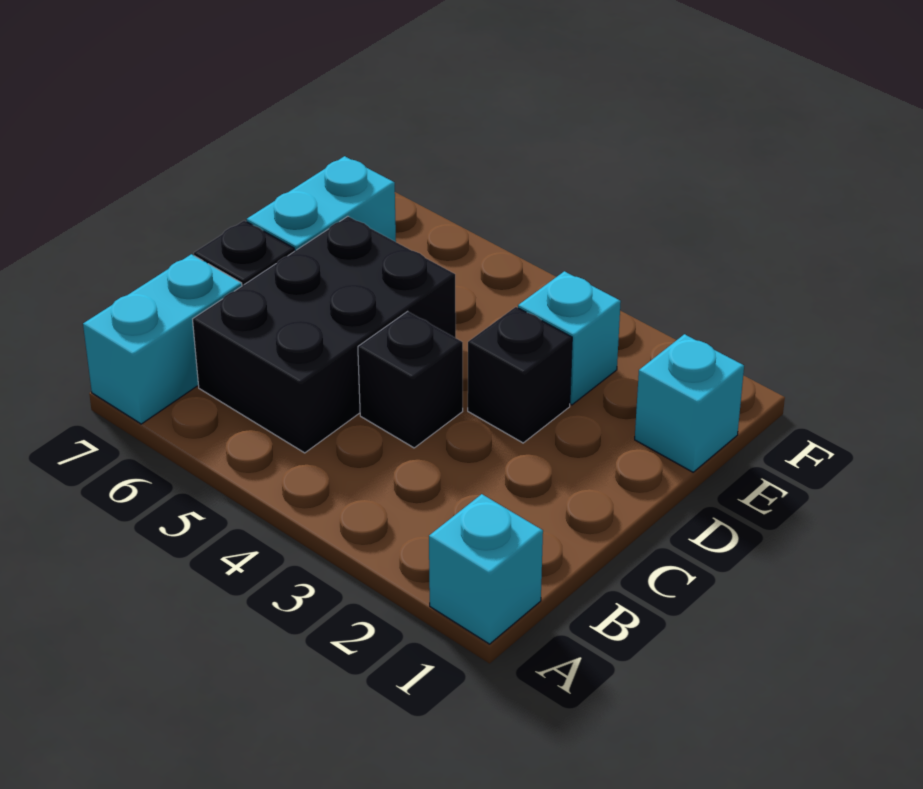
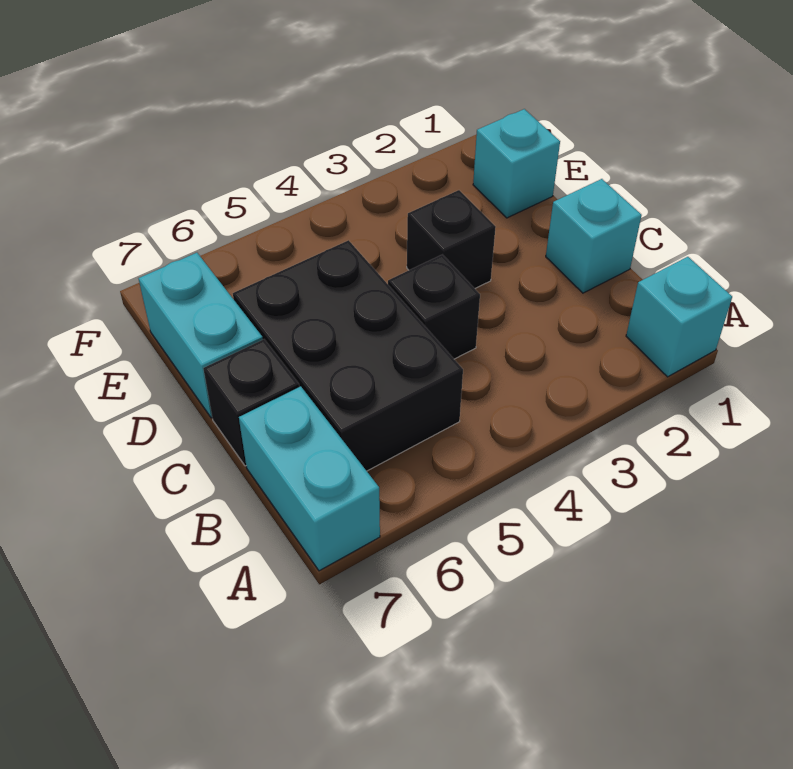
cyan 1x1 brick [518,271,621,405] -> cyan 1x1 brick moved to [546,179,642,293]

